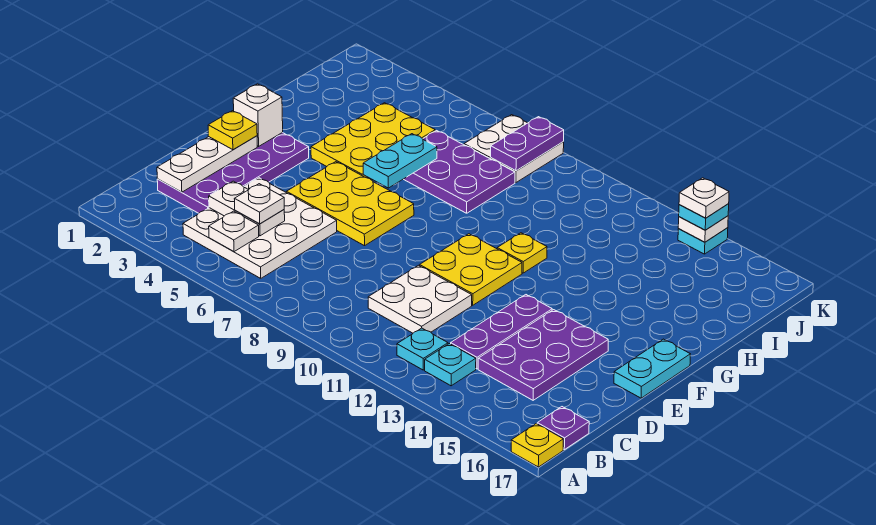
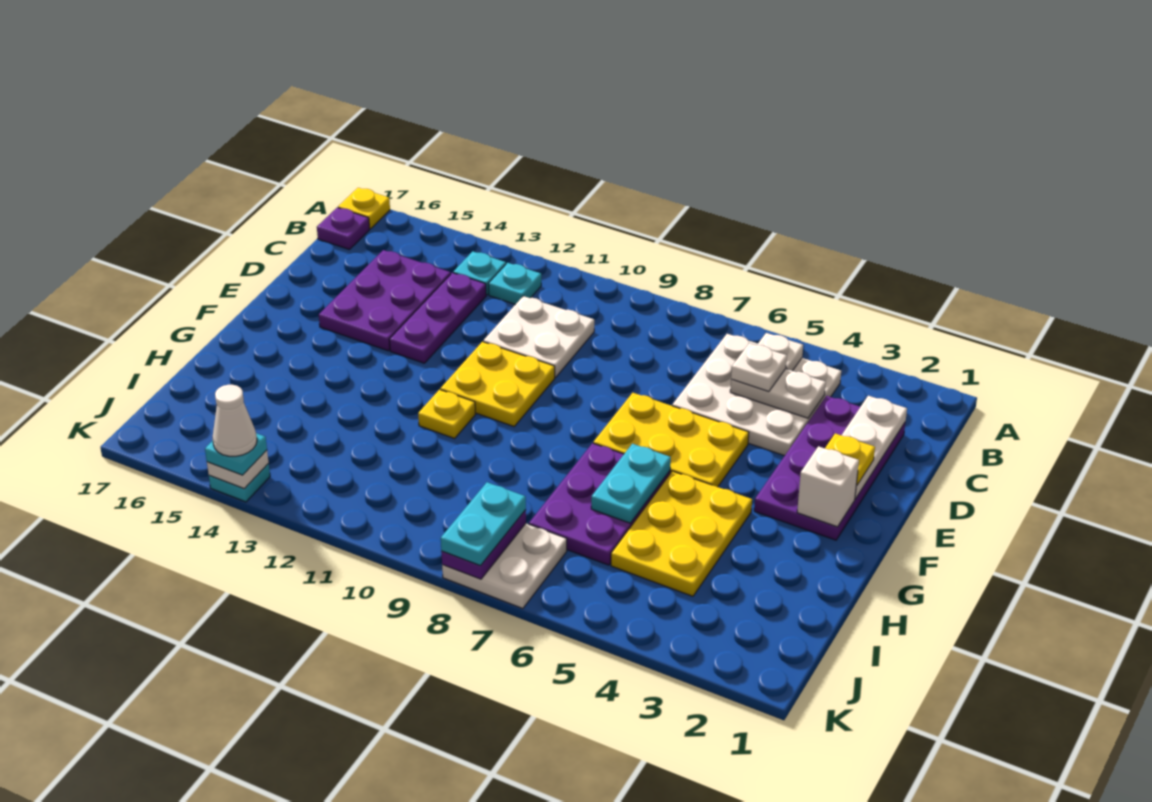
cyan 1x2 plate [614,339,690,398] -> cyan 1x2 plate moved to [441,482,526,566]
purple 2x3 plate [404,131,515,213] -> purple 2x3 plate turned to [529,443,670,565]
white 1x1 plate [679,178,729,218] -> white 1x1 cone [213,385,257,456]

